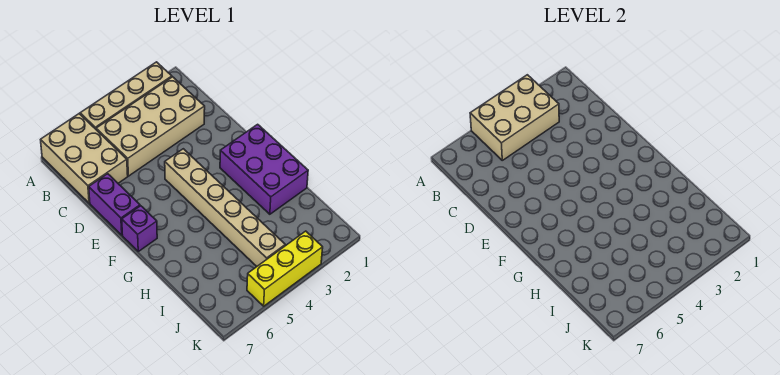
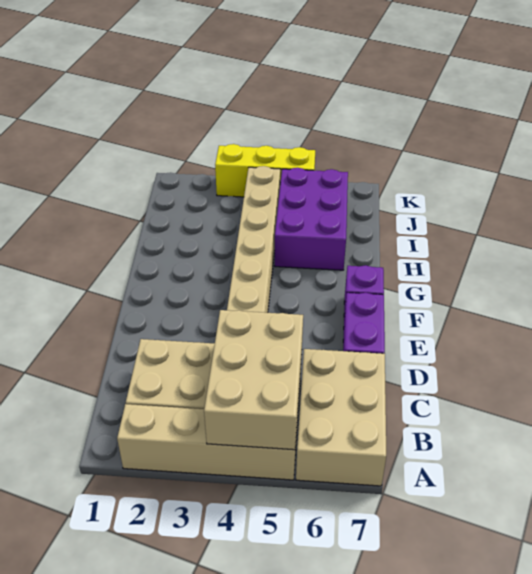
tan 2x3 brick [470,75,559,160] -> tan 2x3 brick turned to [204,310,303,450]
purple 2x3 brick [220,124,308,214] -> purple 2x3 brick moved to [275,168,348,270]

